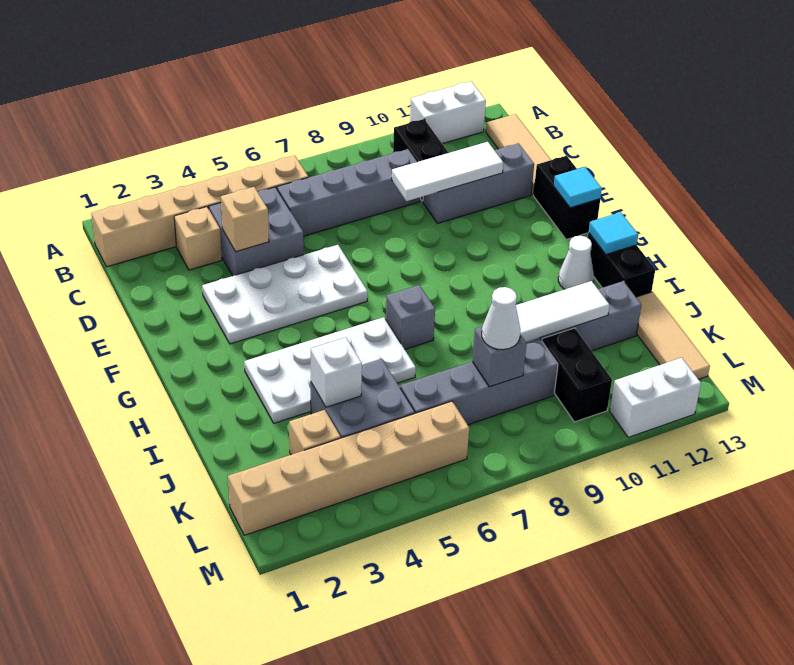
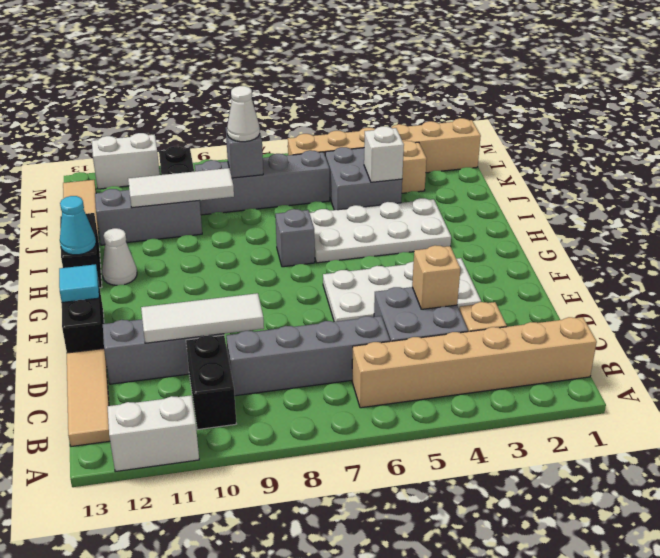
cyan 1x1 tile [589,212,638,254] -> cyan 1x1 cone [60,196,96,255]

